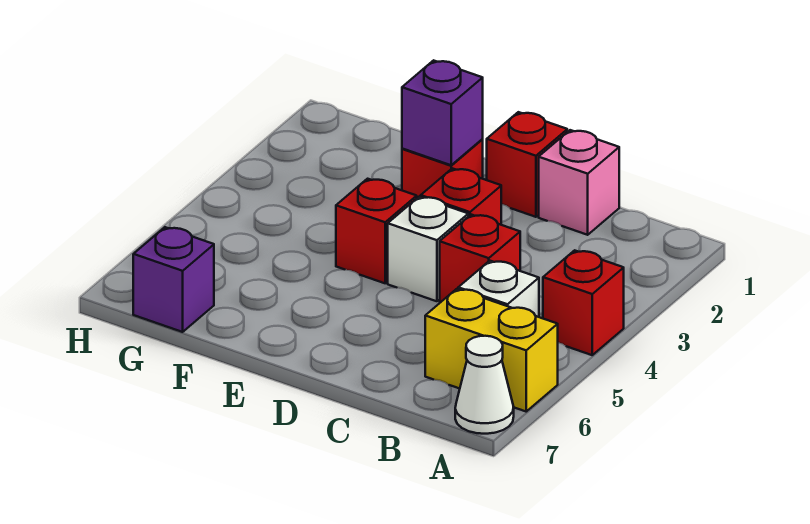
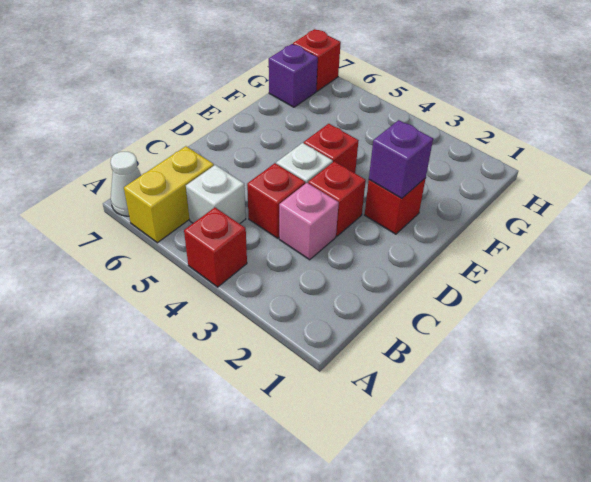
pink 1x1 brick [539,130,619,235] -> pink 1x1 brick moved to [279,183,339,260]
red 1x1 brick [487,112,567,217] -> red 1x1 brick moved to [293,29,341,91]

